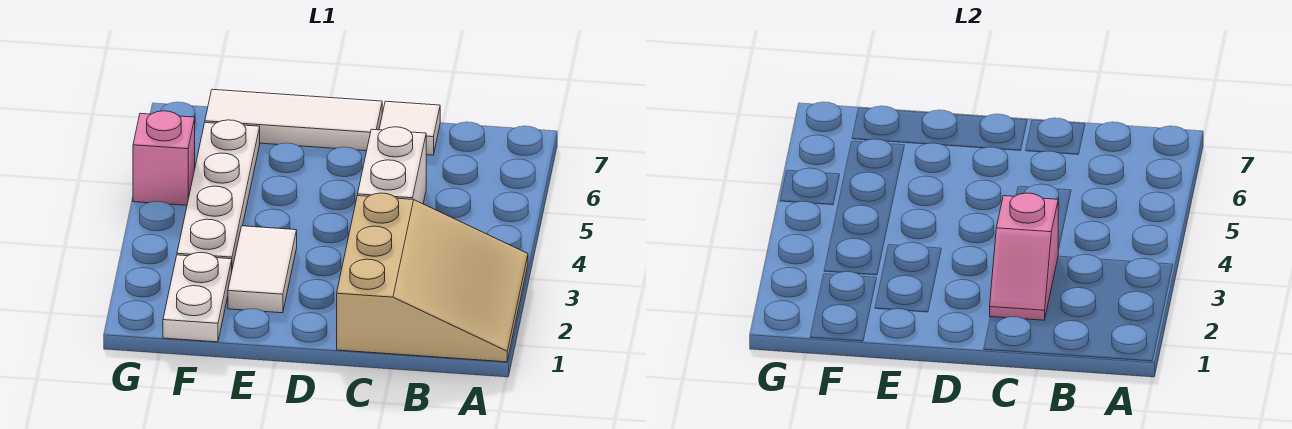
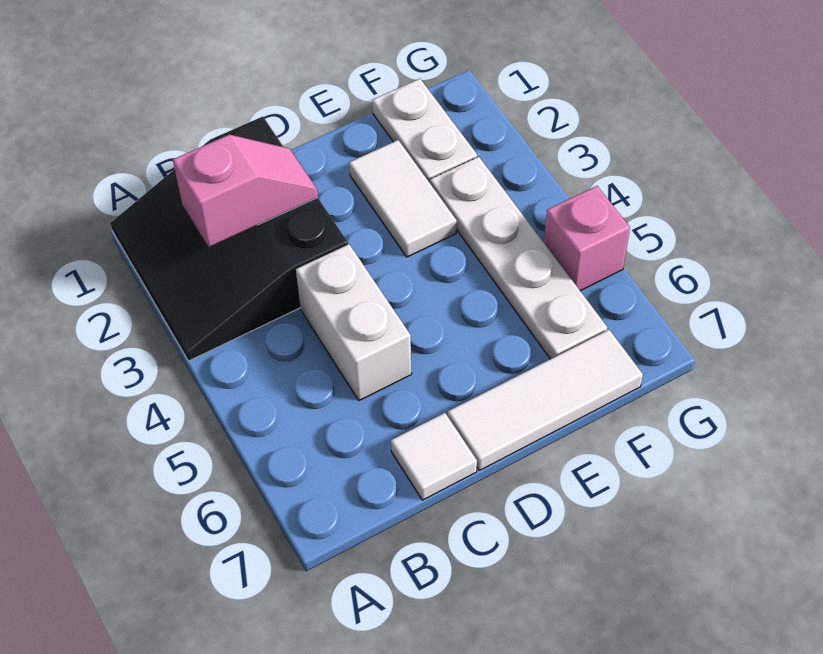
tan 3x3 slope [337,193,528,362] -> black 3x3 slope [110,117,348,361]
pink 1x2 slope [990,193,1058,320] -> pink 1x2 slope turned to [173,135,318,247]

